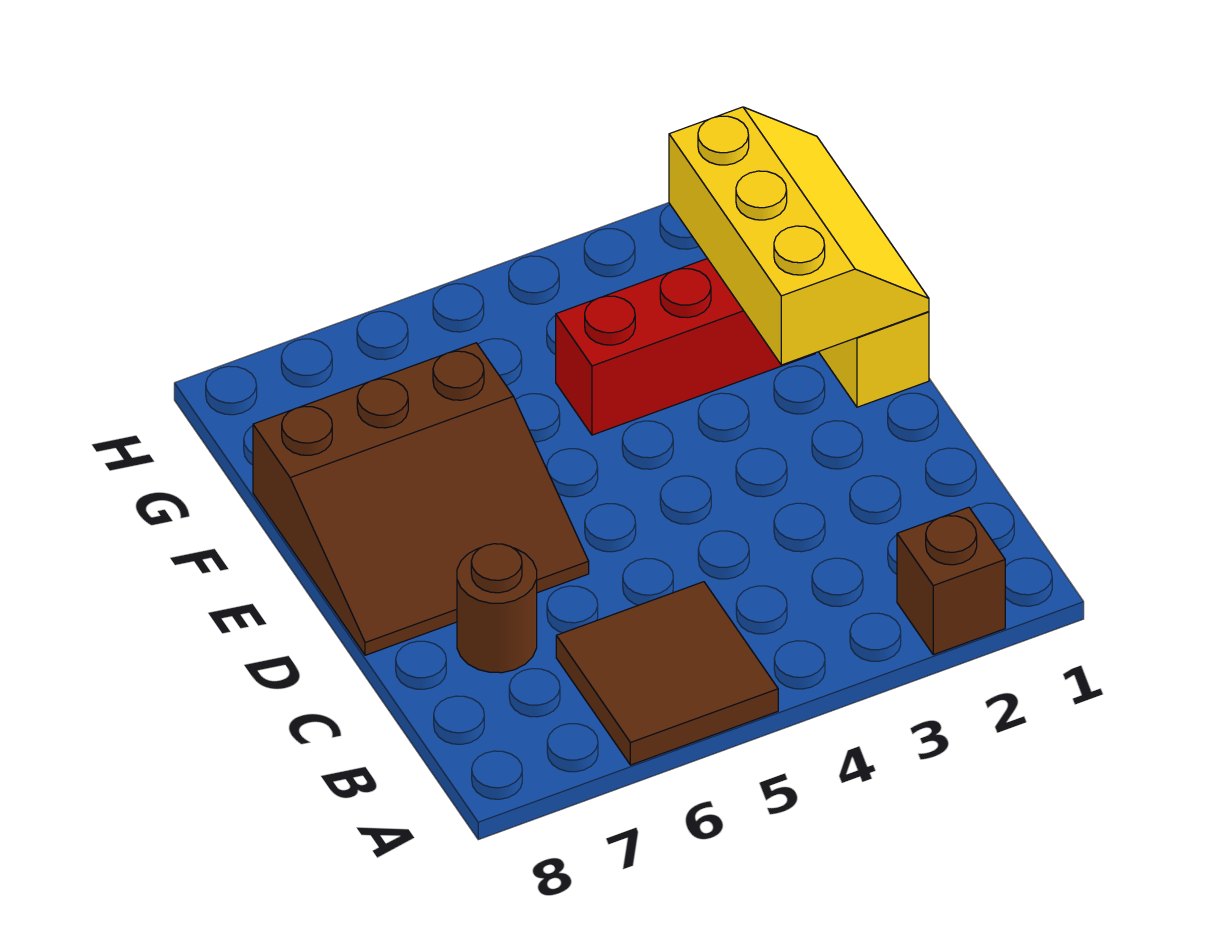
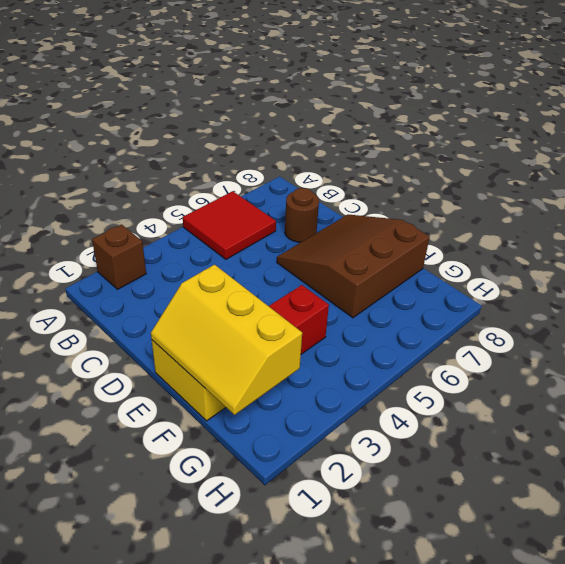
brown 2x2 tile [556,582,778,765] -> red 2x2 tile [183,191,276,259]

